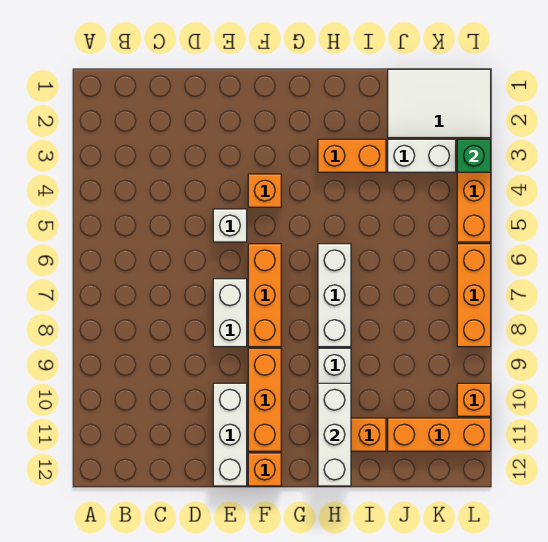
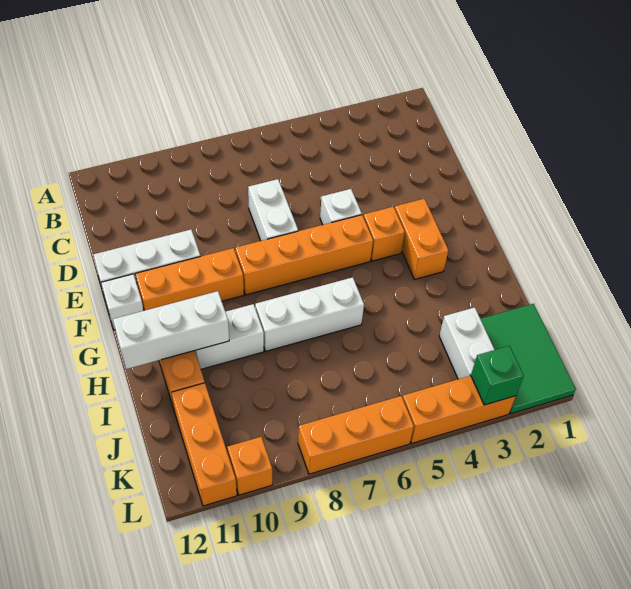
white 1x2 brick [213,279,247,347] -> white 1x2 brick turned to [248,179,298,241]
orange 1x3 brick [248,244,281,347] -> orange 1x4 brick [235,215,373,295]
orange 1x1 brick [248,453,281,486] -> white 1x1 brick [101,274,144,330]
orange 1x2 brick [318,139,386,172] -> orange 1x2 brick moved to [395,199,448,279]
white 2x3 tile [388,69,491,138] -> green 2x3 tile [481,304,576,414]

